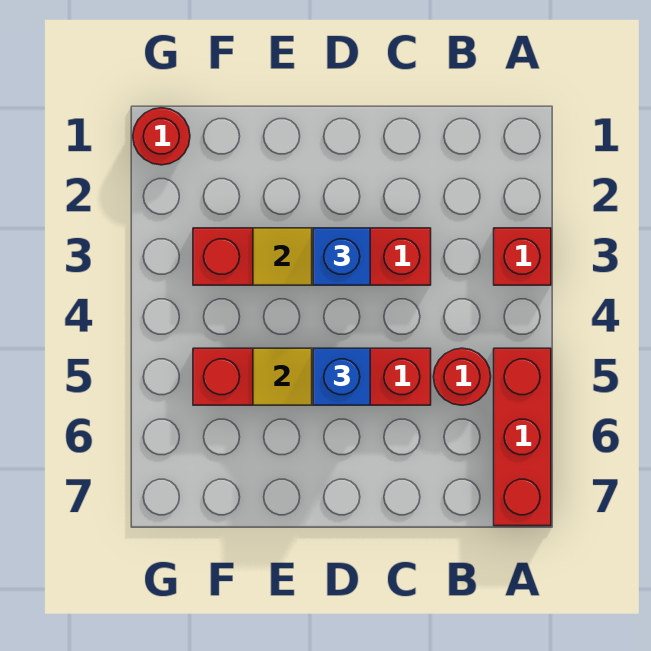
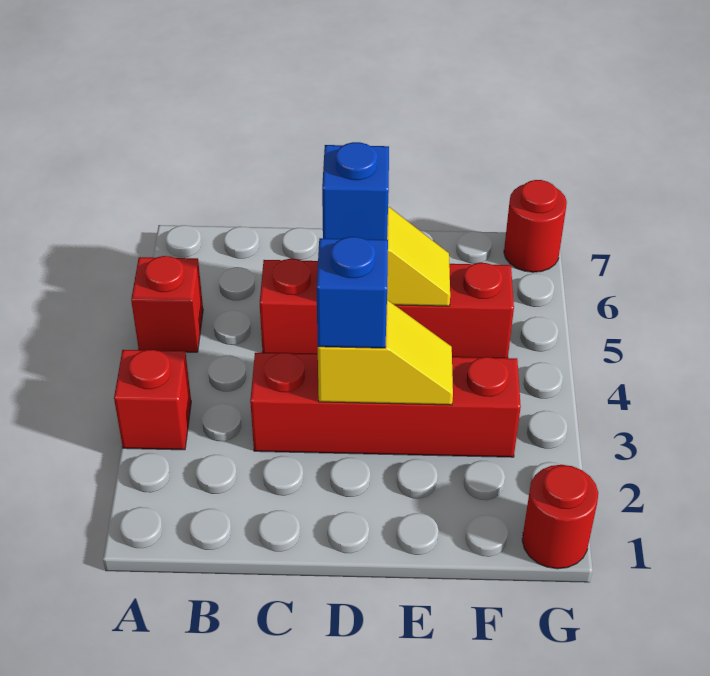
red 1x3 brick [494,348,551,526] -> red 1x1 brick [131,256,203,352]
red 1x1 round brick [434,348,491,405] -> red 1x1 round brick moved to [504,180,567,272]

